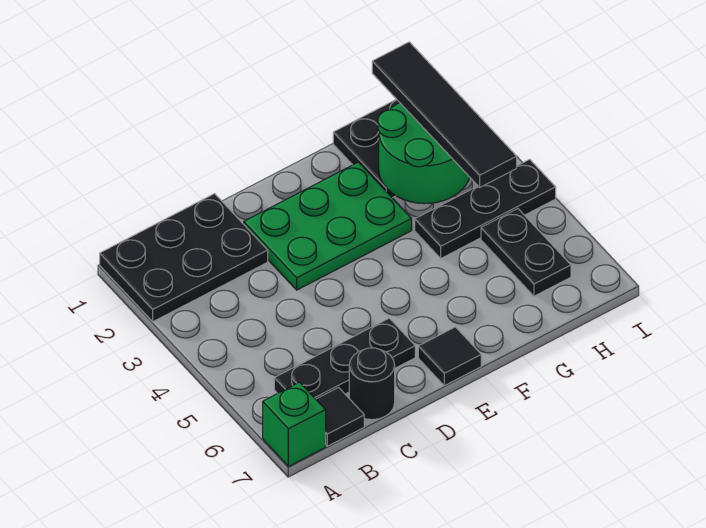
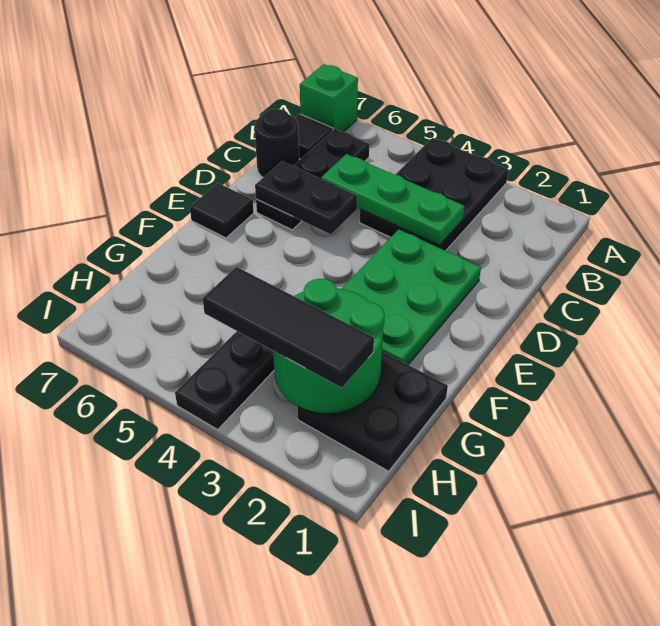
black 2x3 plate [100,194,268,322] -> black 2x3 plate moved to [360,138,508,251]
none -> green 1x3 plate [321,154,465,245]
black 1x4 tile [372,42,517,187] -> black 1x3 tile [203,267,374,388]
black 1x2 plate [481,209,571,296] -> black 1x2 plate moved to [255,161,357,234]

